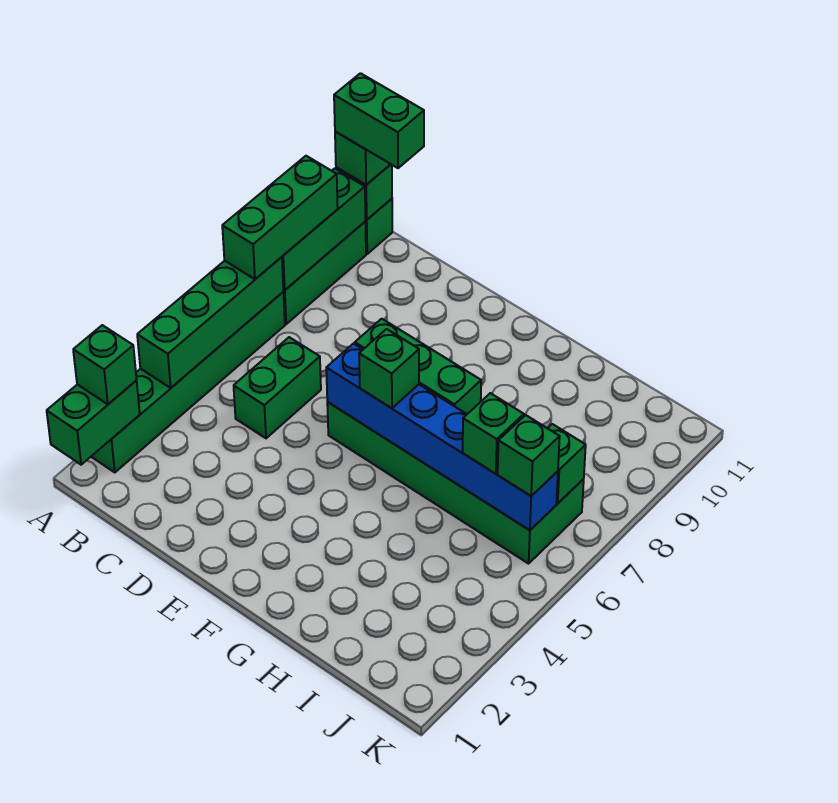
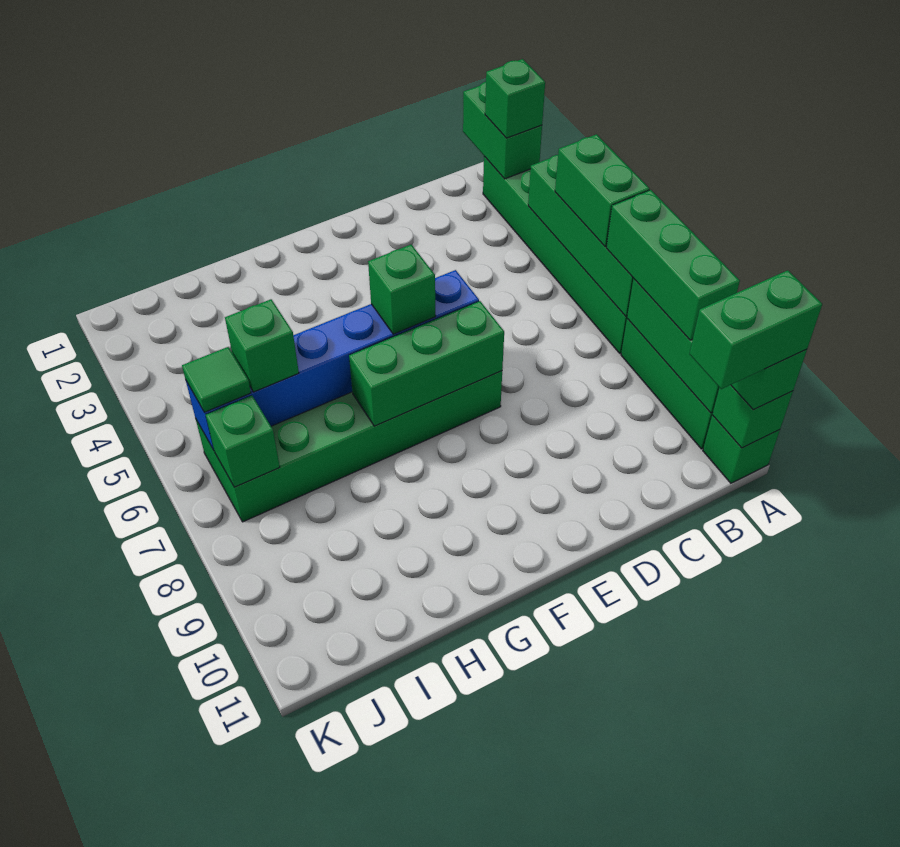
green 1x2 brick [234,337,321,438] -> green 1x2 brick moved to [555,134,649,247]
green 1x1 brick [498,415,560,496] -> green 1x1 tile [182,347,251,412]

